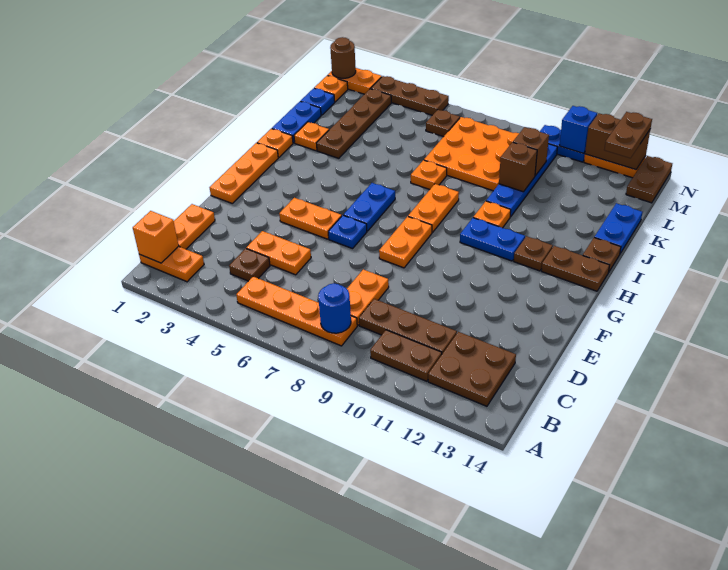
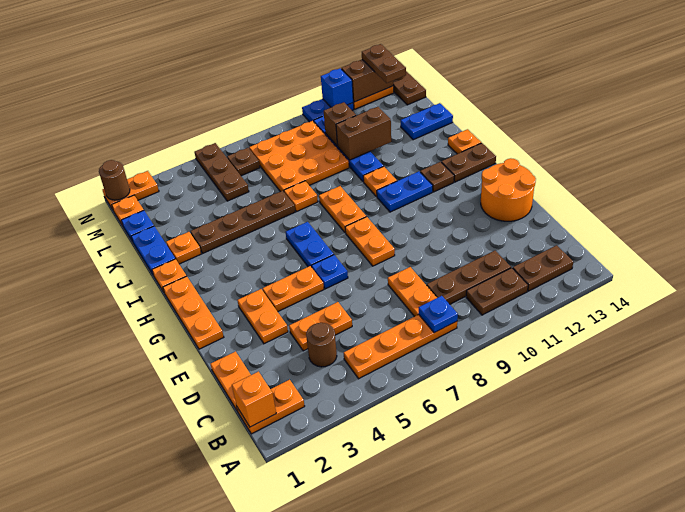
blue 1x1 round brick [318,283,351,333] -> blue 1x1 plate [419,296,458,333]
brown 2x2 plate [428,332,516,406] -> brown 1x2 plate [513,245,573,291]
brown 1x1 plate [229,248,270,281] -> brown 1x1 round brick [306,323,337,367]
none -> orange 1x2 plate [237,289,288,344]
none -> orange 2x2 round brick [481,158,536,221]
brown 1x1 plate [583,238,621,271] -> orange 1x1 plate [448,129,481,154]
brown 1x4 plate [317,89,391,158] -> brown 1x4 plate turned to [191,191,295,253]
blue 1x2 plate [594,203,642,253] -> blue 1x2 plate turned to [401,103,453,140]
brown 1x1 brick [499,142,537,192] -> brown 1x2 brick [336,107,391,160]
brown 1x3 plate [371,76,449,115] -> brown 1x3 plate turned to [194,143,249,201]

